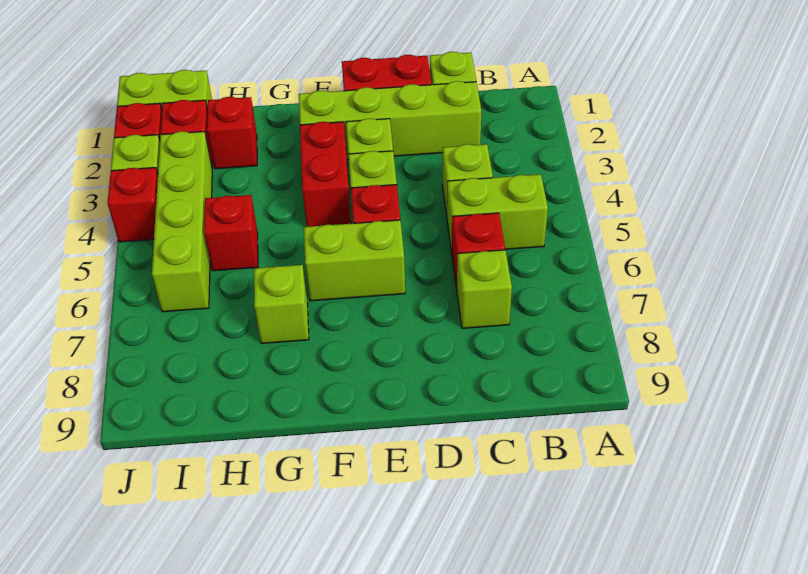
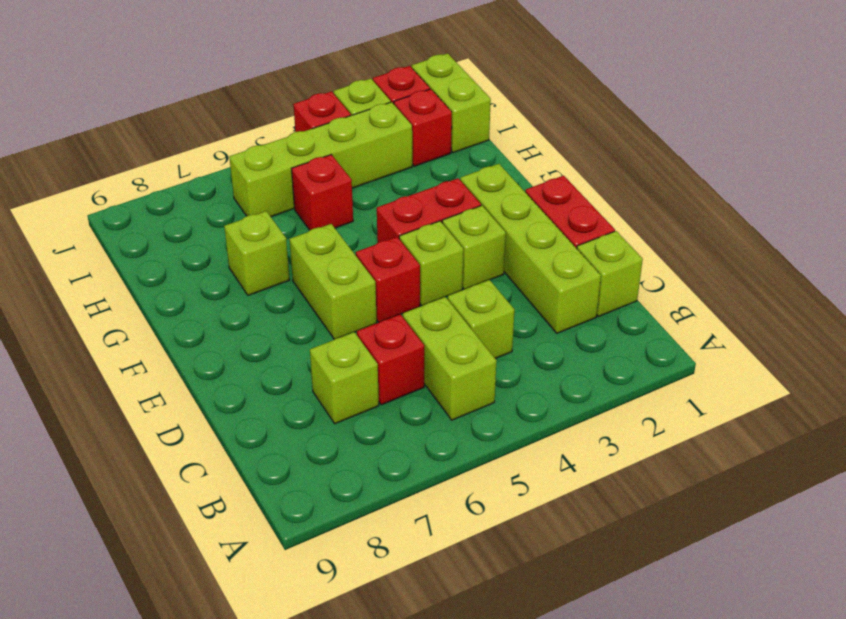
red 1x1 brick [207,97,257,169] -> none

